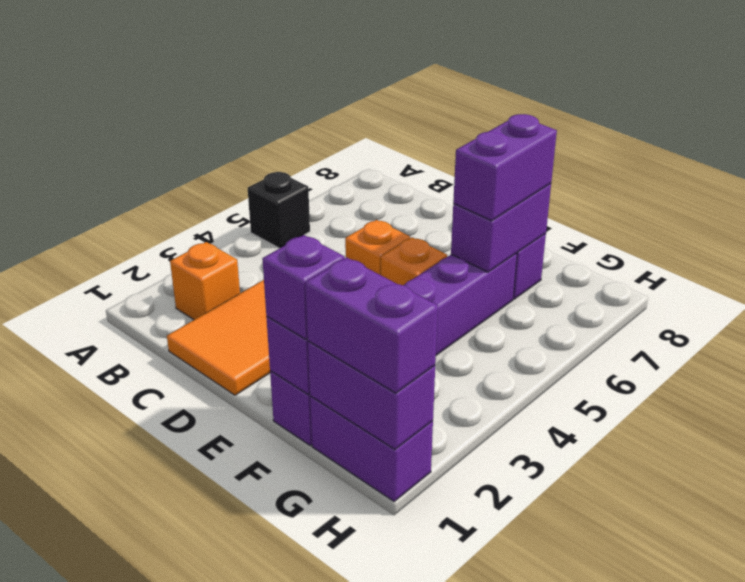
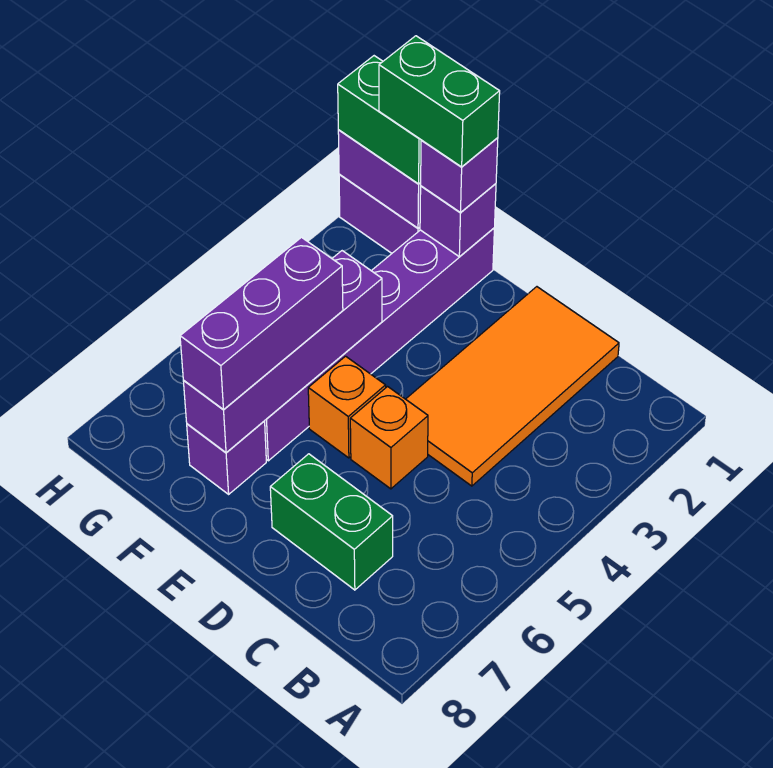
black 1x1 brick [248,172,310,248] -> none
orange 1x1 brick [170,242,240,320] -> none
none -> green 1x2 brick [270,454,393,590]
none -> green 1x2 brick [379,36,500,167]
purple 1x2 brick [451,183,551,272] -> purple 1x4 brick [183,251,382,453]
purple 1x2 brick [453,114,557,221] -> purple 1x3 brick [180,237,343,410]
purple 1x2 brick [305,257,438,393] -> green 1x2 brick [338,56,421,184]

